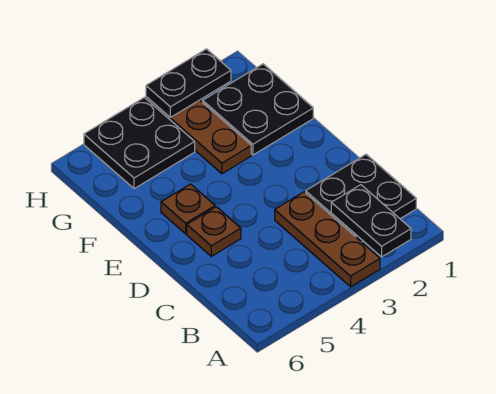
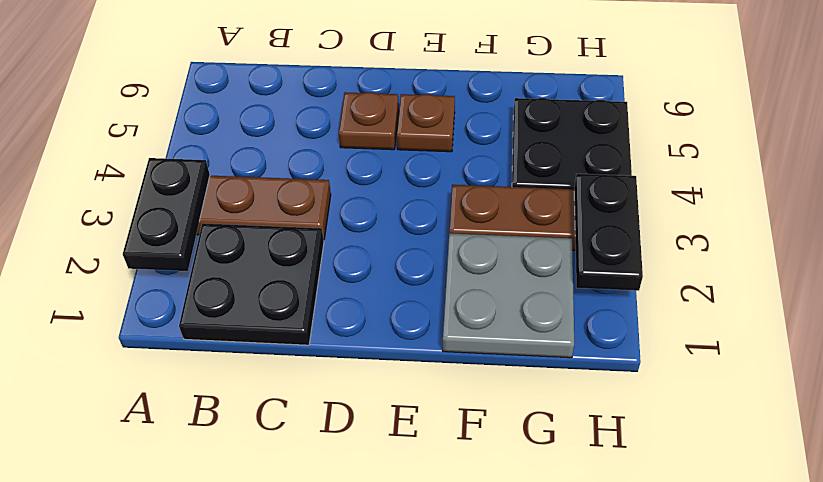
black 1x2 plate [331,185,411,257] -> black 1x2 plate turned to [123,158,210,271]
black 2x2 plate [203,64,313,155] -> grey 2x2 plate [443,233,574,358]

